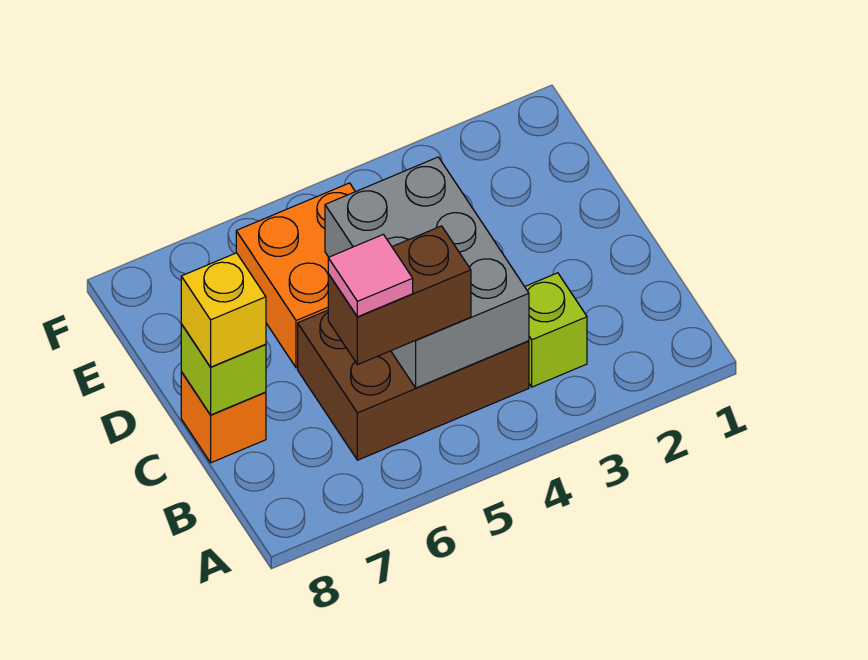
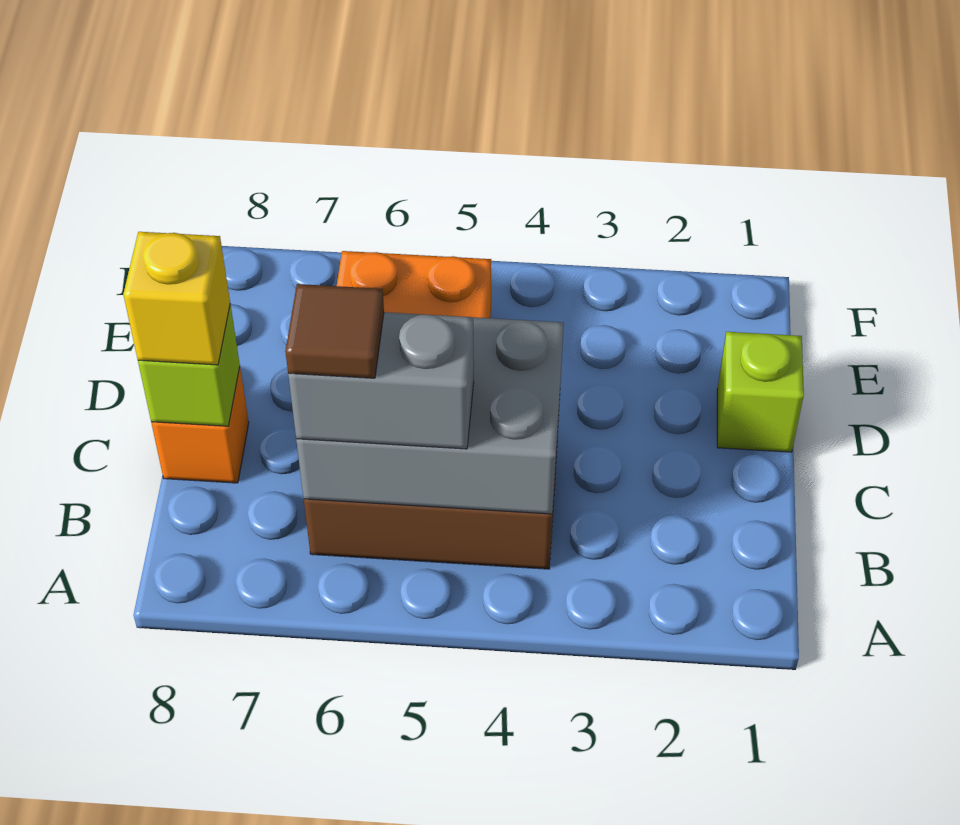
lime 1x1 brick [525,273,587,387] -> lime 1x1 brick moved to [717,332,804,452]
grey 2x3 brick [325,157,529,388] -> grey 2x3 brick turned to [296,317,564,514]
brown 1x2 brick [328,226,471,365] -> grey 1x2 brick [288,312,474,449]
pink 1x1 tile [328,234,413,317] -> brown 1x1 tile [285,284,384,378]

